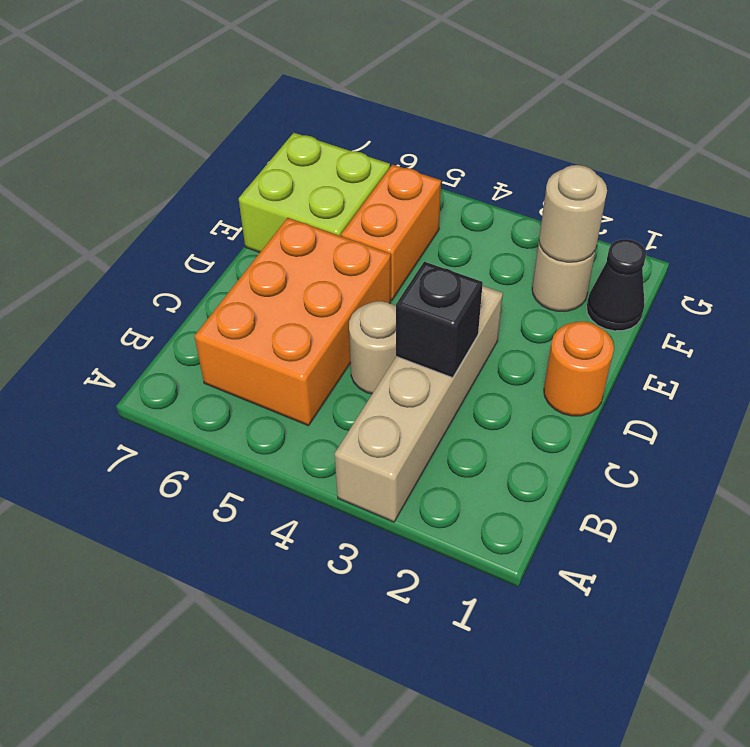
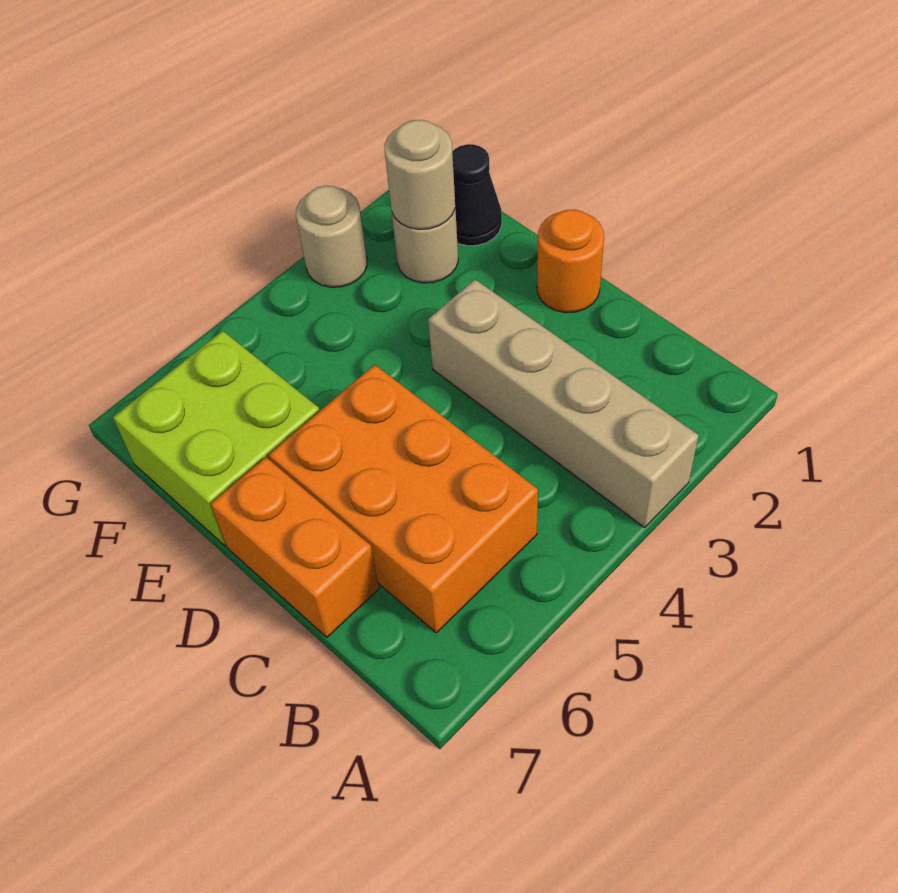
black 1x1 brick [396,262,483,378] -> none
tan 1x1 round brick [349,301,396,394] -> tan 1x1 round brick moved to [296,186,367,287]
orange 1x2 brick [341,165,441,300] -> orange 1x2 brick moved to [211,457,379,637]

